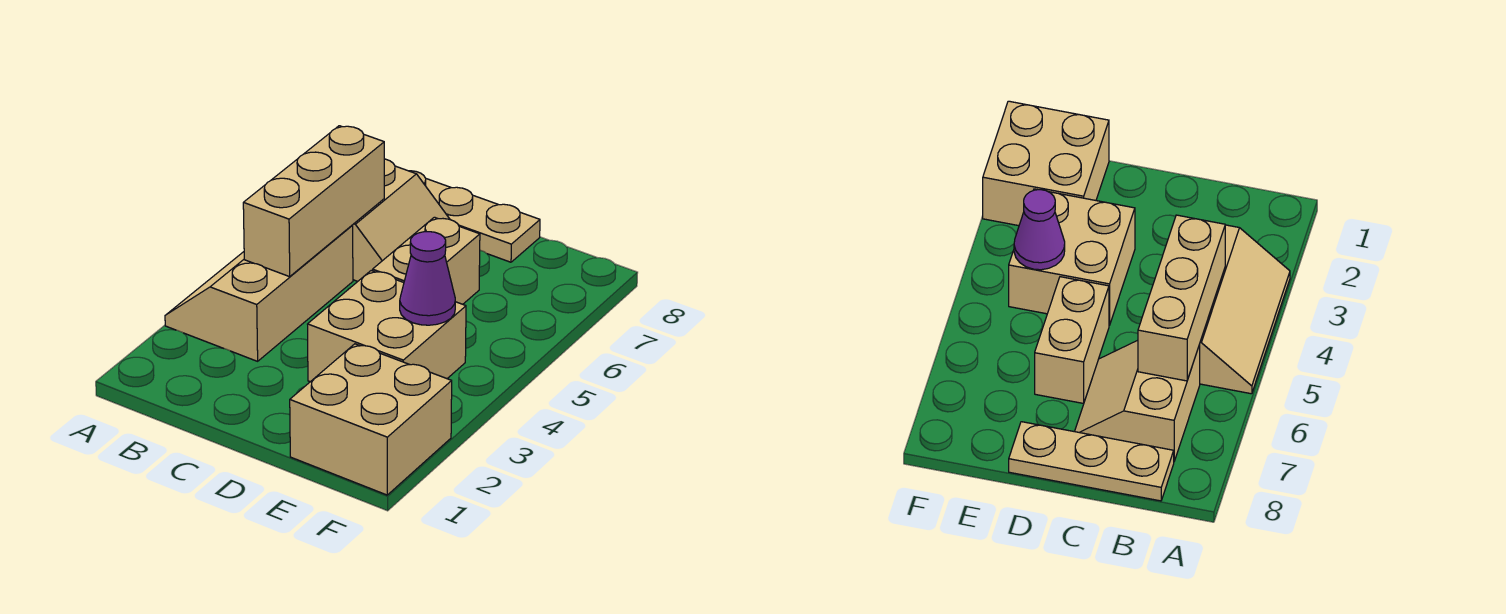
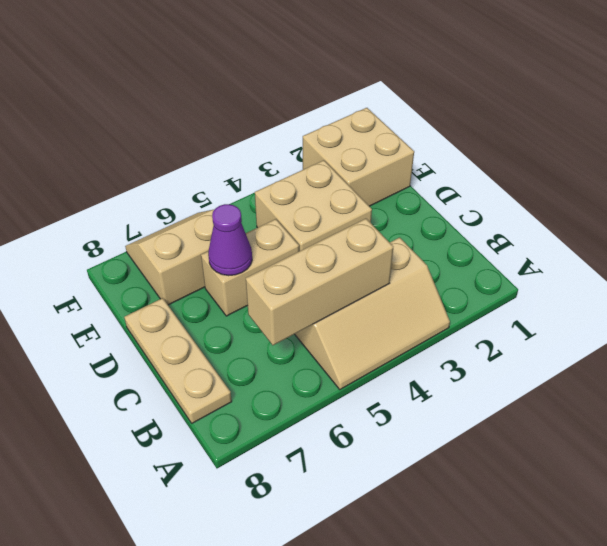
tan 2x2 slope [353,159,449,281] -> tan 2x2 slope moved to [125,210,214,305]
purple 1x1 cone [400,232,455,325] -> purple 1x1 cone moved to [208,204,252,276]

